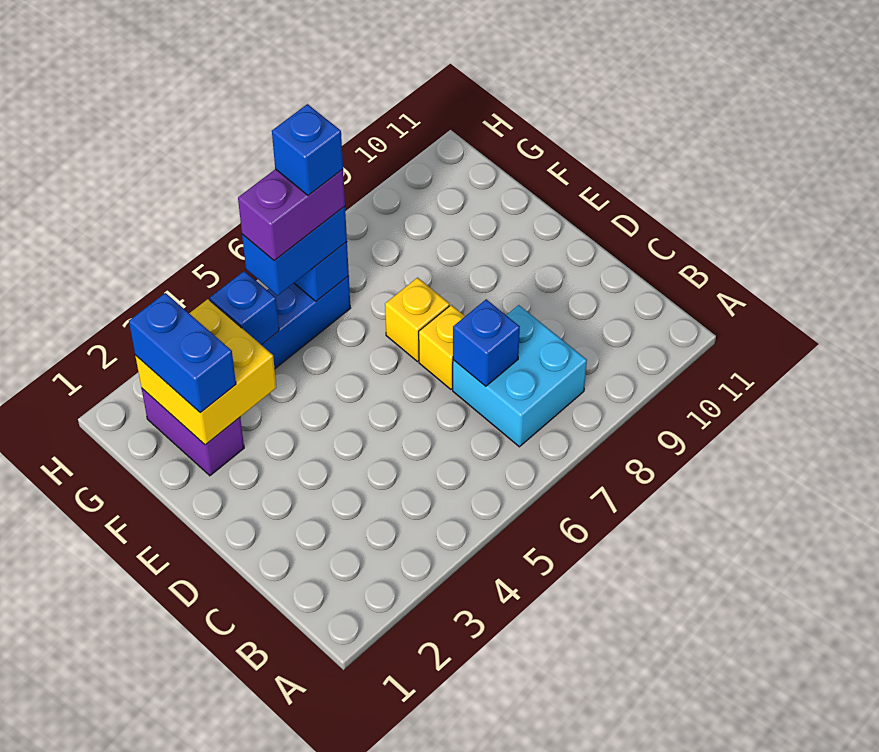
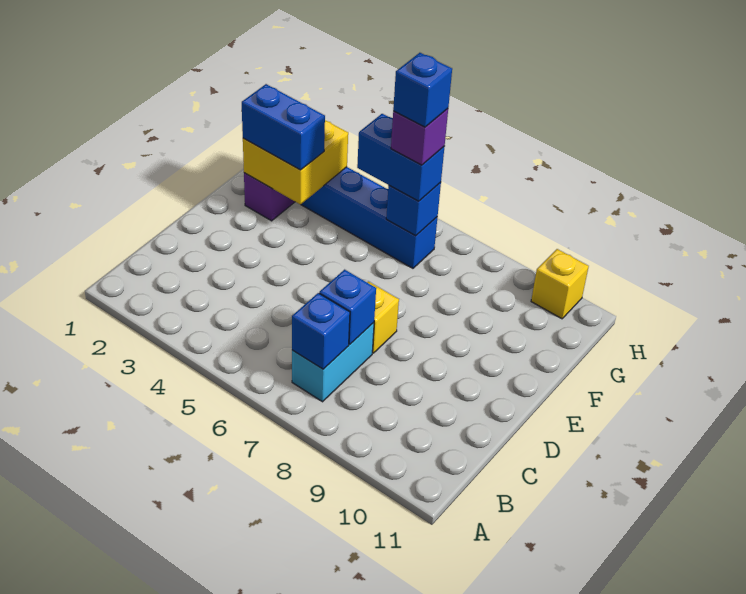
cyan 2x2 brick [453,305,587,447] -> cyan 1x2 brick [292,323,374,402]
yellow 1x1 brick [385,278,449,362] -> yellow 1x1 brick moved to [531,249,589,319]
blue 1x2 brick [129,293,236,413] -> blue 1x2 brick turned to [242,84,325,170]
blue 1x1 brick [210,271,279,345] -> blue 1x1 brick moved to [292,293,350,369]
purple 1x2 brick [238,169,345,261] -> purple 1x1 brick [391,109,448,165]

